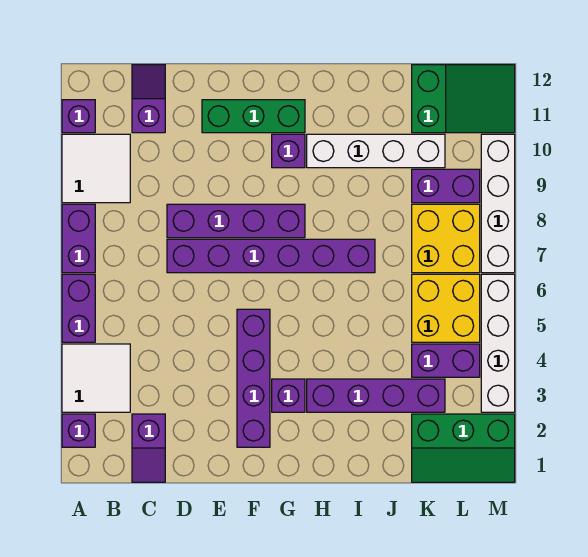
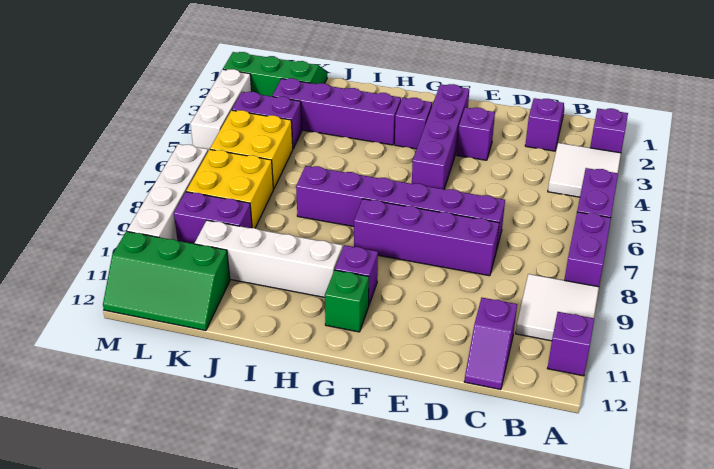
none -> purple 1x1 brick [457,107,495,160]
green 1x3 brick [202,100,305,133] -> green 1x1 brick [325,270,369,332]
green 2x3 slope [412,65,515,133] -> green 2x3 slope turned to [103,231,230,331]
white 1x4 brick [481,274,515,412] -> white 1x3 brick [190,69,252,151]

